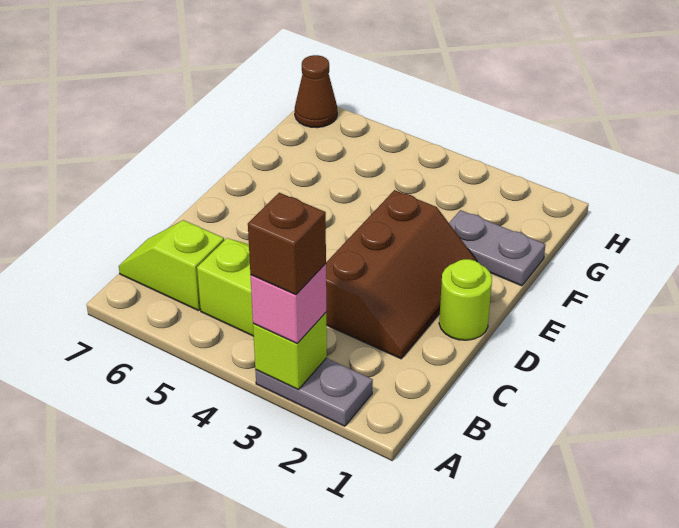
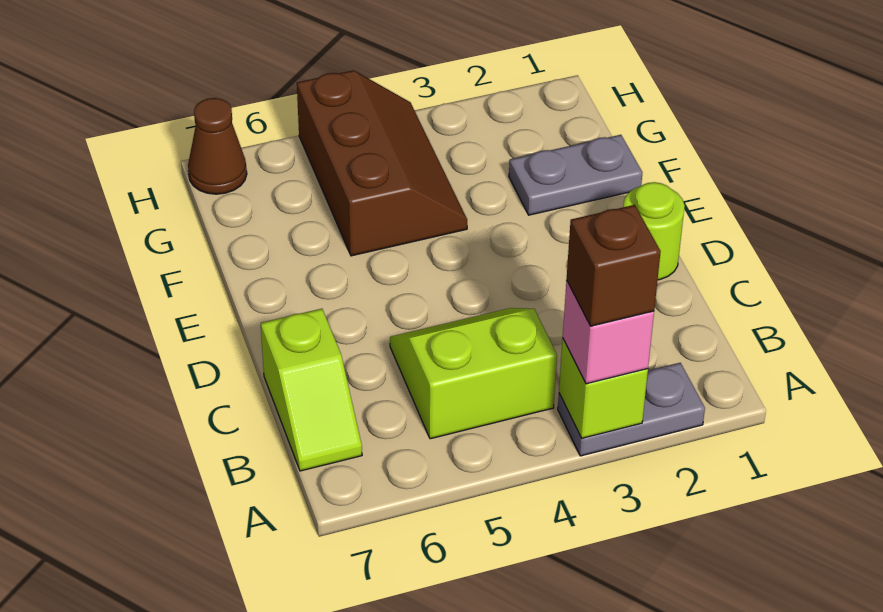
lime 1x2 slope [119,220,224,311] -> lime 1x2 slope turned to [261,309,362,471]
brown 2x3 slope [326,190,477,359] -> brown 2x3 slope moved to [297,70,467,256]

